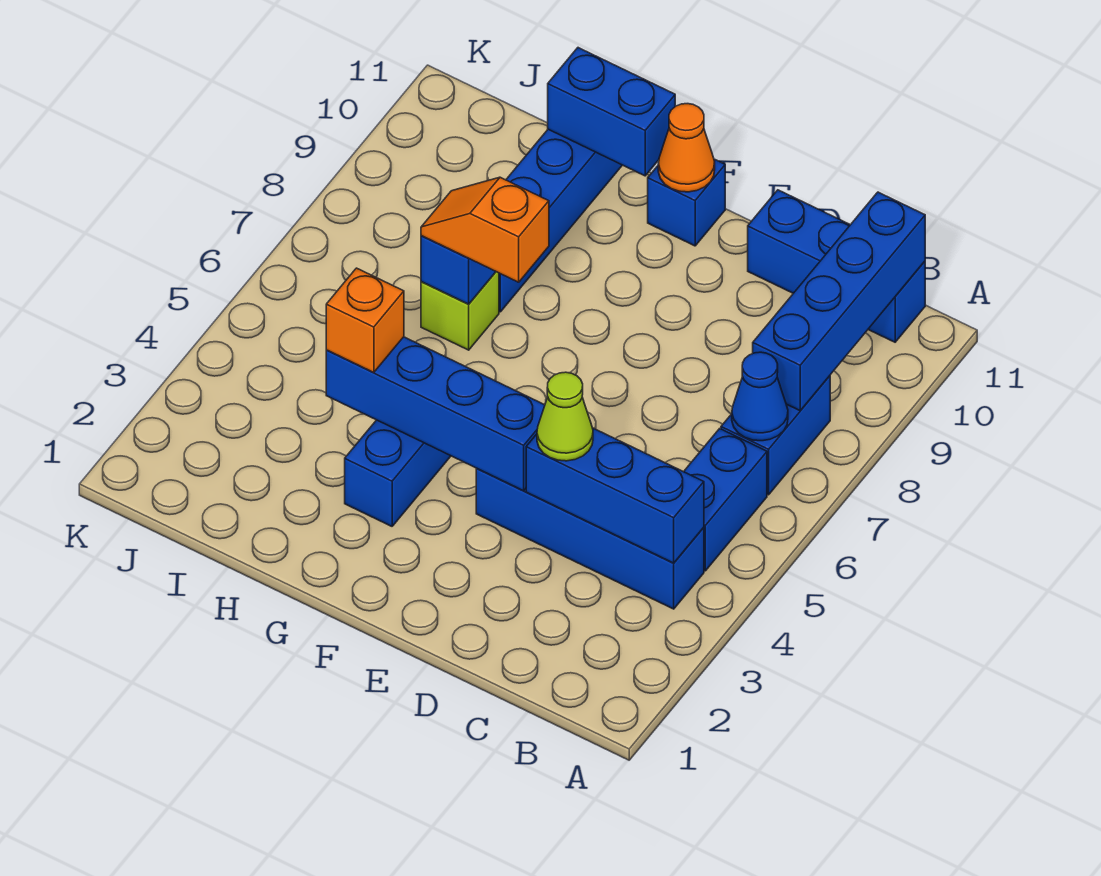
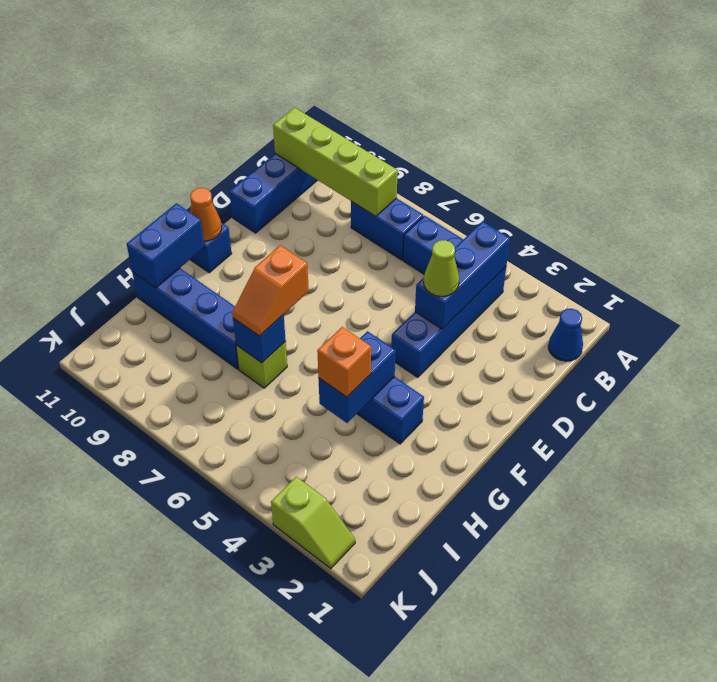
blue 1x1 cone [732,352,788,441] -> blue 1x1 cone moved to [548,309,583,361]
blue 1x4 brick [753,192,925,411] -> lime 1x4 brick [273,108,398,216]
blue 1x4 brick [326,337,545,491] -> blue 1x2 brick [319,331,396,423]
none -> lime 1x2 slope [271,477,355,569]

